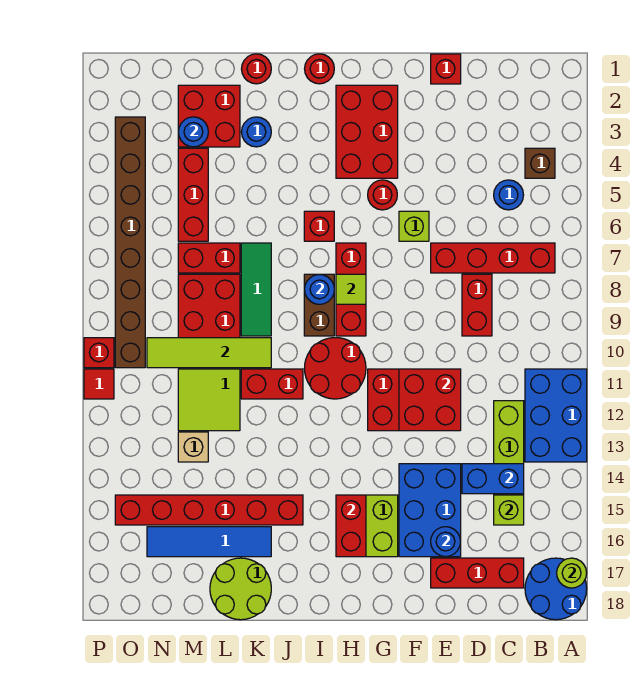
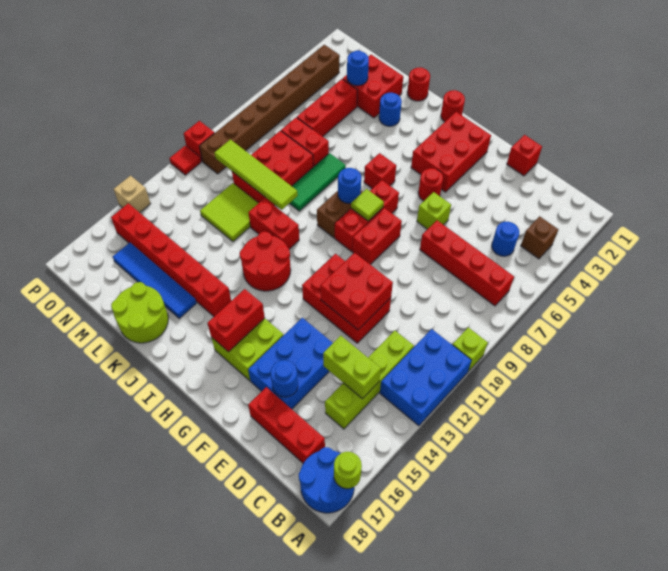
blue 1x2 brick [462,464,524,494] -> lime 1x2 brick [323,336,381,399]
lime 1x1 brick [494,495,524,525] -> lime 1x1 brick moved to [453,327,488,371]
red 1x2 brick [462,274,492,336] -> red 1x2 brick moved to [352,208,402,265]
red 2x2 round brick [304,338,366,399] -> red 2x2 round brick moved to [240,232,291,291]
tan 1x1 brick [178,432,208,462] -> tan 1x1 brick moved to [114,176,150,213]

